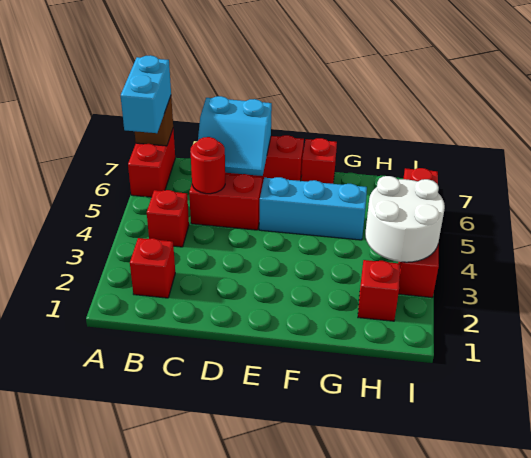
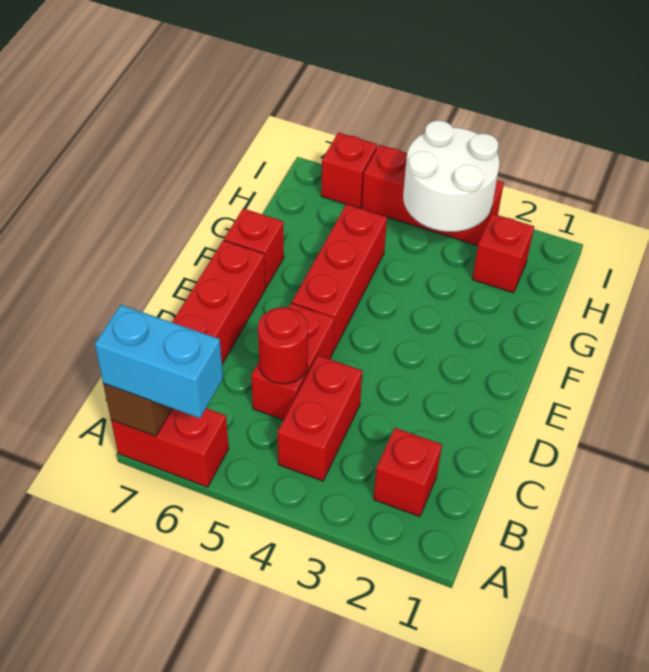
red 1x1 brick [147,190,189,247] -> red 1x2 brick [278,355,362,481]
cyan 2x2 slope [198,96,272,176] -> none
cyan 1x3 brick [259,177,367,240] -> red 1x3 brick [292,204,387,351]

